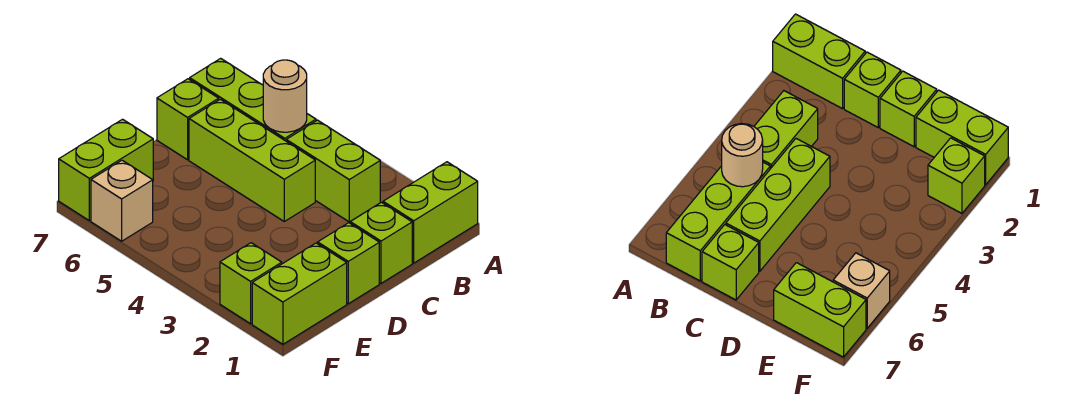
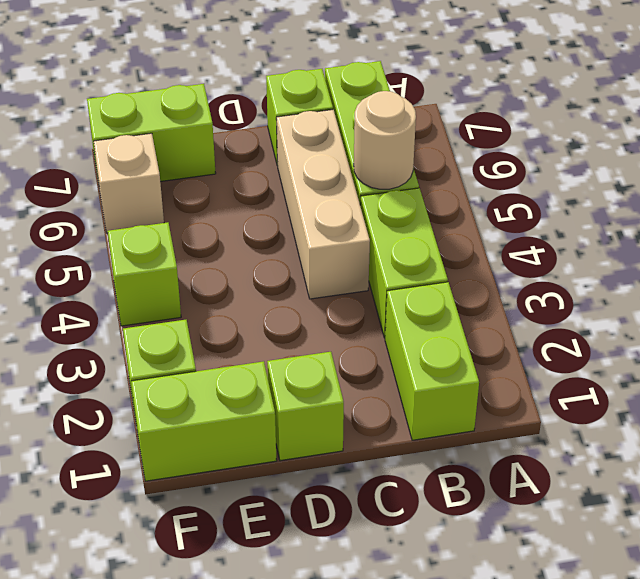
lime 1x2 brick [383,162,478,263] -> lime 1x2 brick turned to [385,282,479,440]
lime 1x1 brick [350,202,412,283] -> lime 1x1 brick moved to [108,222,181,326]
lime 1x3 brick [189,99,315,221] -> tan 1x3 brick [276,110,370,299]

